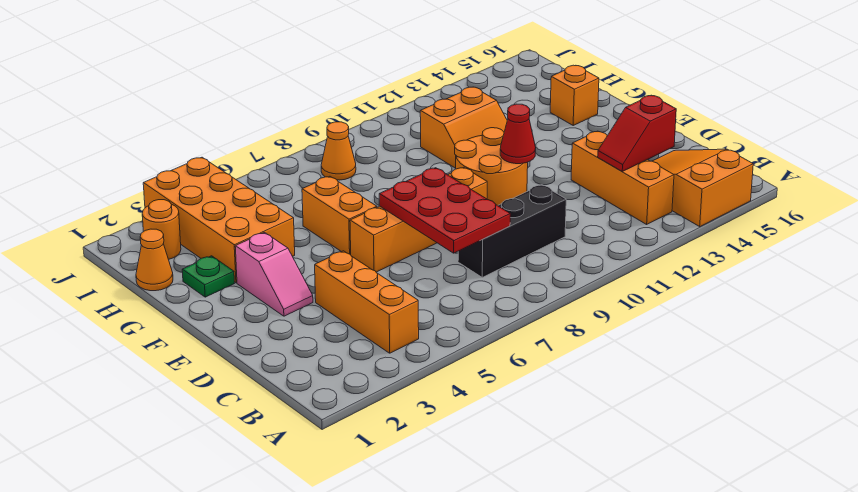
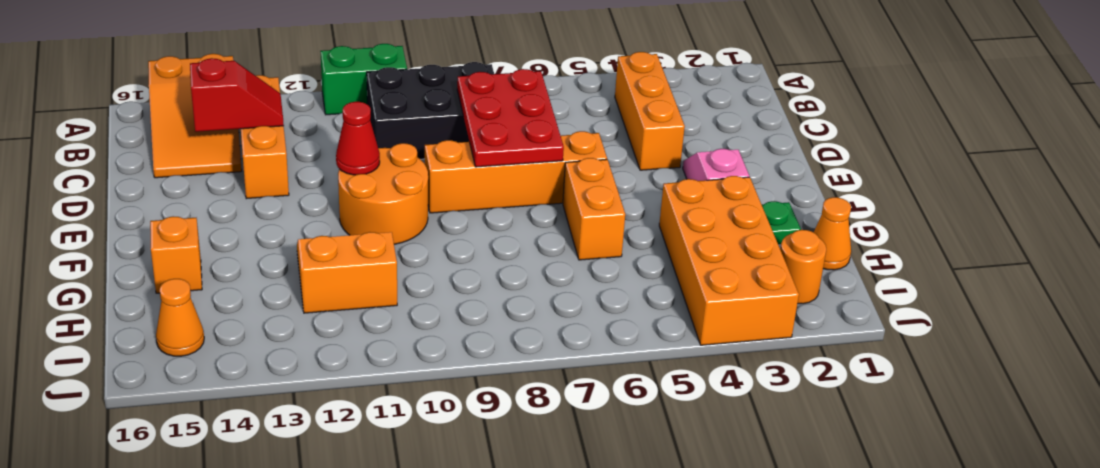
none -> green 1x2 brick [320,44,407,115]
black 1x3 brick [458,184,566,277] -> black 2x3 brick [367,62,494,159]
orange 1x1 cone [321,122,356,180] -> orange 1x1 cone moved to [156,279,204,356]

